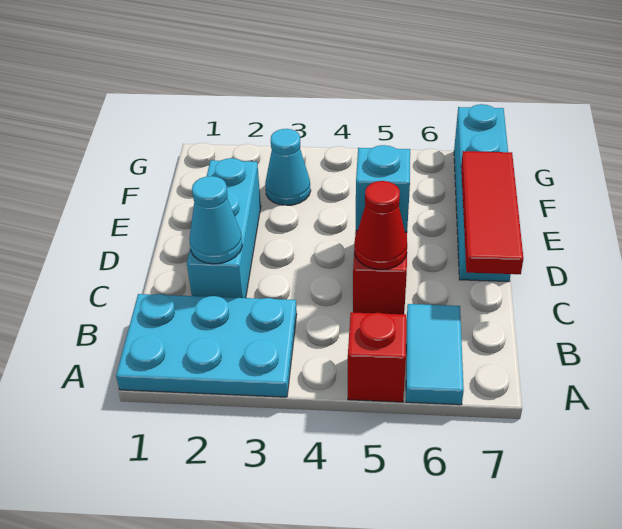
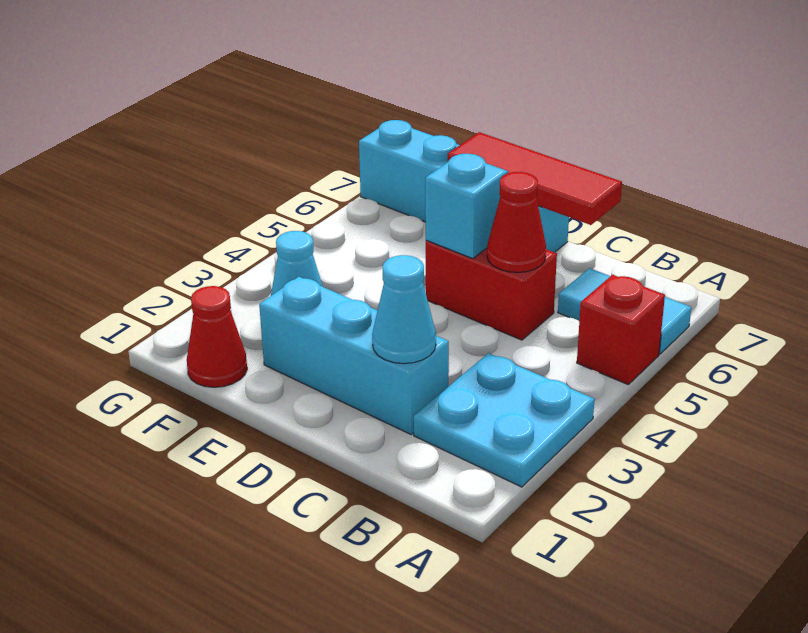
cyan 2x3 plate [116,294,297,397] -> cyan 2x2 plate [414,353,595,487]
none -> red 1x1 cone [187,286,247,387]

